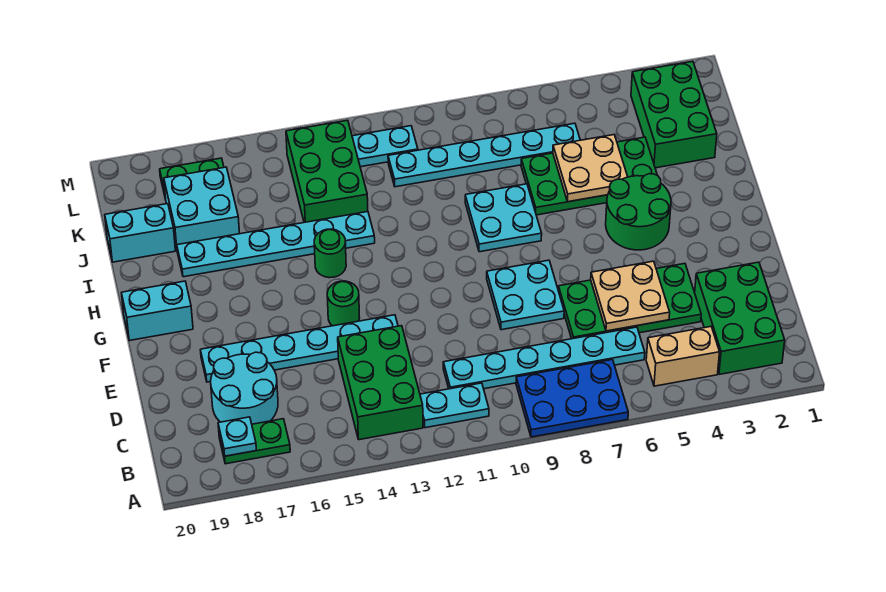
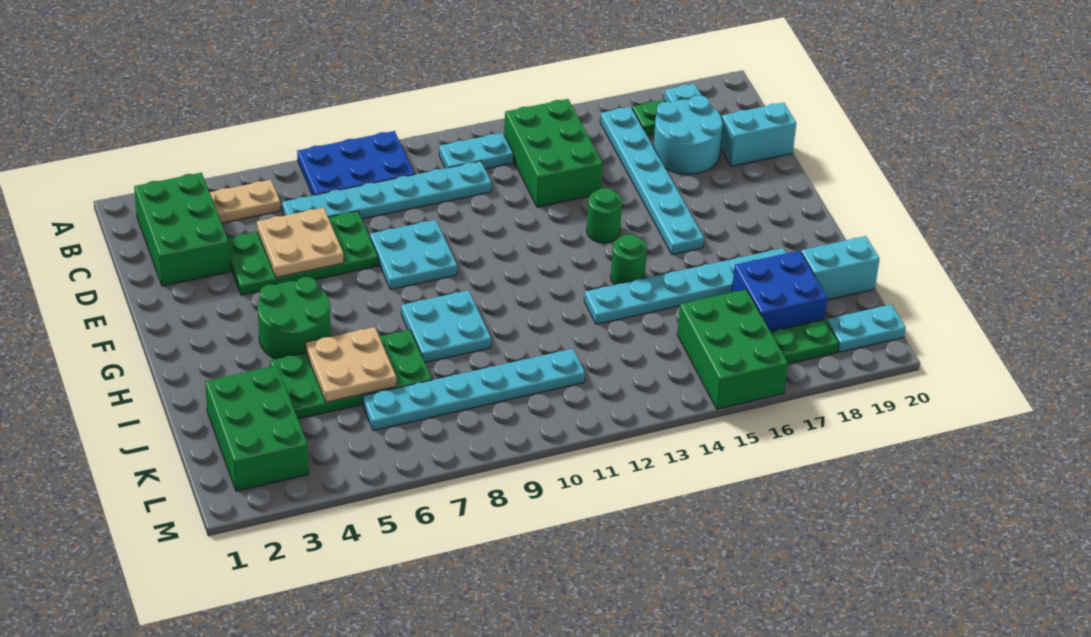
tan 1x2 brick [646,327,720,386] -> tan 1x2 plate [210,180,281,223]
cyan 1x6 plate [201,315,398,382] -> cyan 1x6 plate turned to [600,107,704,255]
cyan 1x2 brick [122,281,193,341] -> cyan 1x2 brick moved to [720,102,796,166]
green 2x3 brick [286,120,368,222] -> green 2x3 brick moved to [677,289,788,409]
cyan 2x2 brick [164,167,240,248] -> blue 2x2 brick [732,251,827,332]
cyan 1x2 plate [352,126,418,167] -> cyan 1x2 plate moved to [827,304,906,352]

